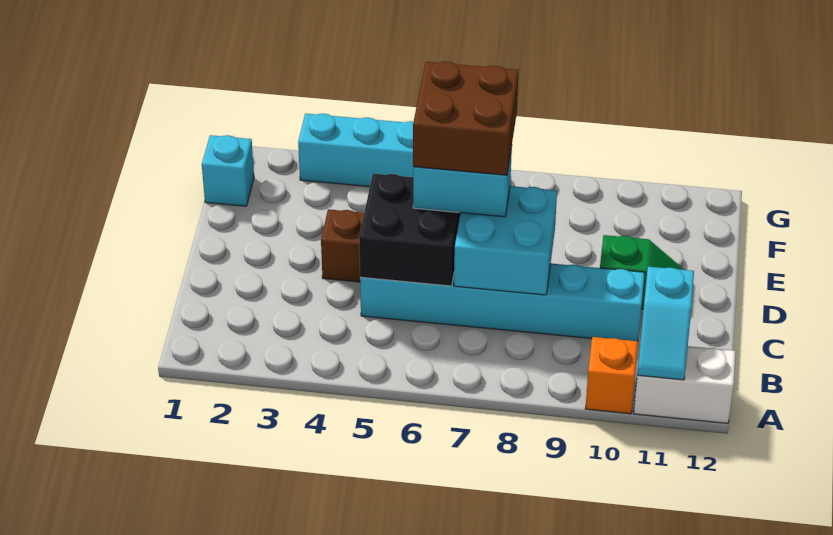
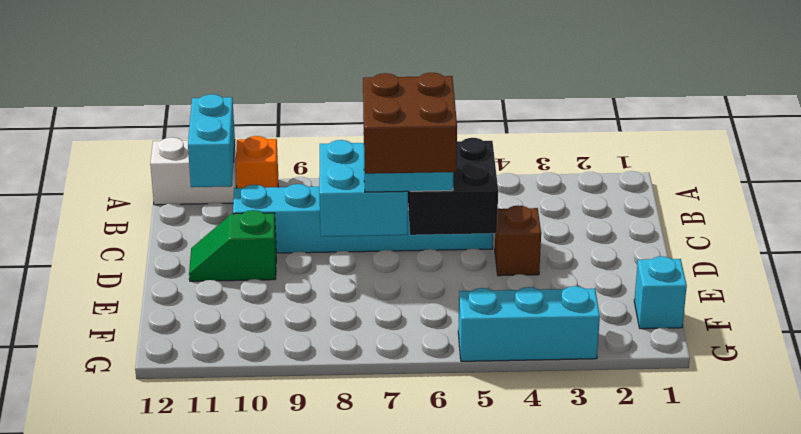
cyan 1x2 slope [638,267,694,380] -> cyan 1x2 brick [188,94,235,187]

